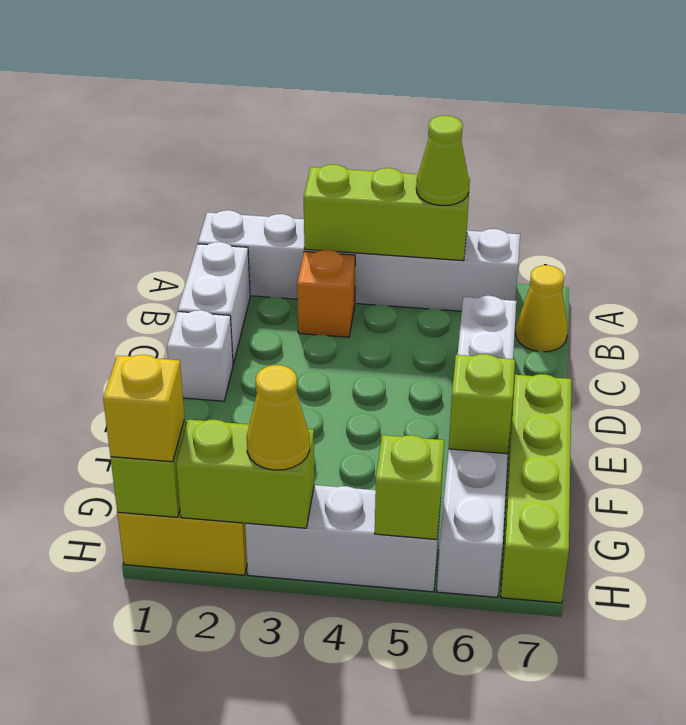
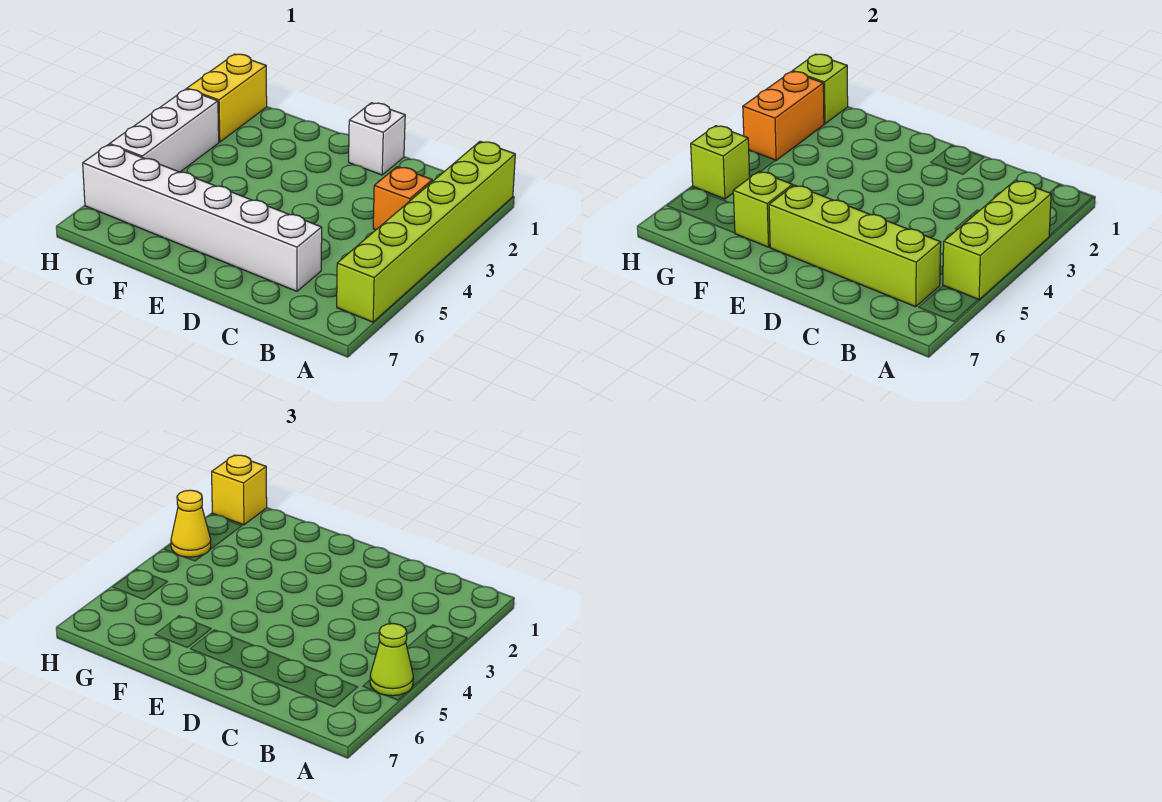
white 1x6 brick [198,210,520,311] -> lime 1x6 brick [337,141,515,322]
white 1x2 brick [178,242,250,364] -> none
yellow 1x1 cone [515,265,568,352] -> none
lime 1x4 brick [501,374,572,603] -> lime 1x4 brick moved to [769,185,941,307]
lime 1x2 brick [176,420,314,528] -> orange 1x2 brick [743,72,824,160]

